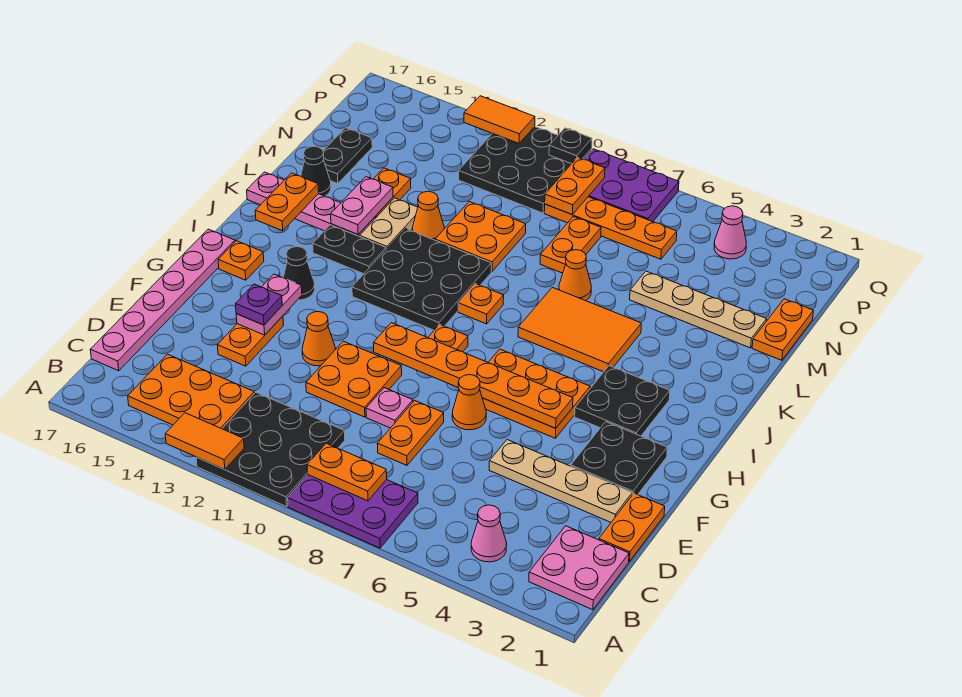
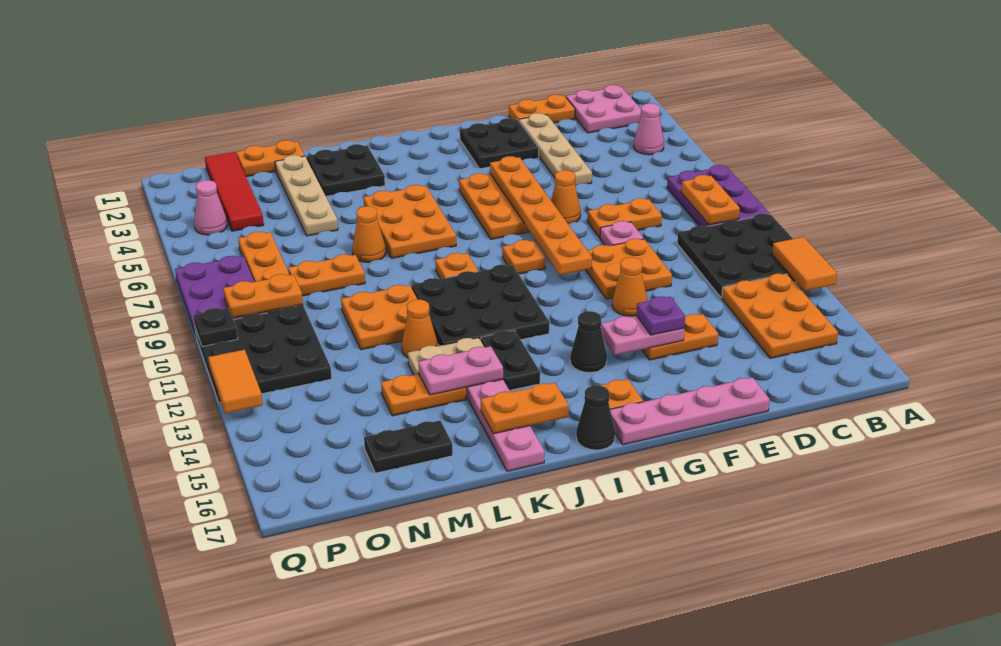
pink 1x6 plate [90,229,235,371] -> pink 1x4 plate [610,377,770,445]
black 2x2 plate [575,366,670,436] -> black 2x2 plate moved to [307,144,385,196]
orange 2x3 tile [518,287,641,372] -> orange 2x3 plate [363,185,456,258]
black 1x1 cone [301,146,331,196] -> black 1x1 cone moved to [576,385,615,450]
none -> red 1x4 tile [205,152,264,231]

